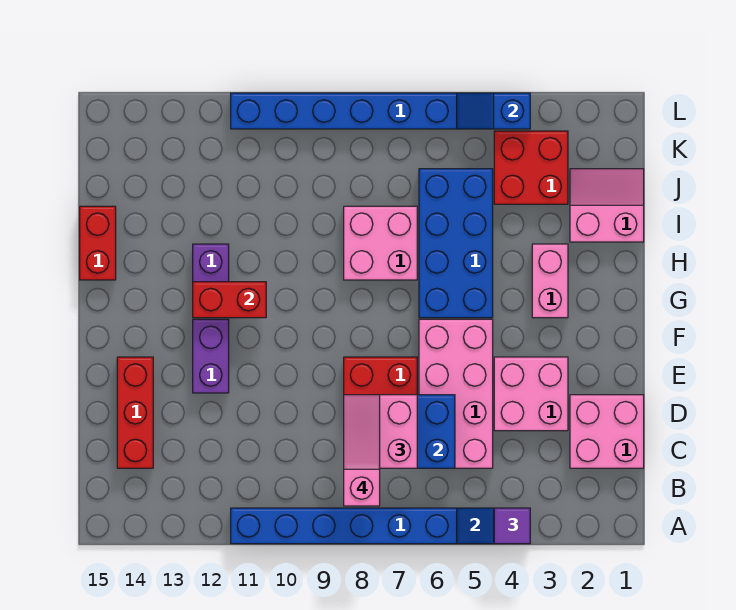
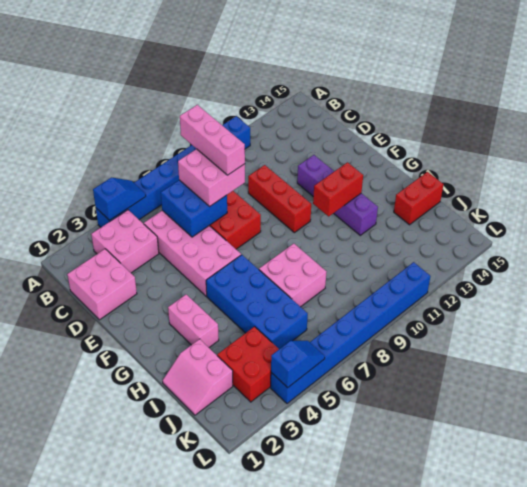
purple 1x1 tile [494,508,530,544] -> none
pink 1x3 slope [344,395,380,506] -> pink 1x3 brick [180,105,245,175]
red 1x3 brick [117,357,153,468] -> red 1x3 brick moved to [248,165,311,233]
pink 2x2 brick [494,357,568,431] -> pink 2x2 brick moved to [91,210,159,273]
red 1x2 brick [80,206,116,280] -> red 1x2 brick turned to [394,172,443,225]
pink 2x2 slope [570,169,644,242] -> pink 2x2 slope turned to [163,339,233,415]

